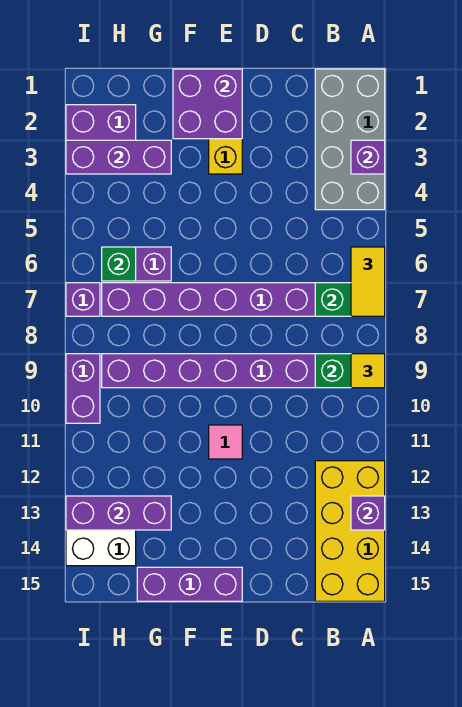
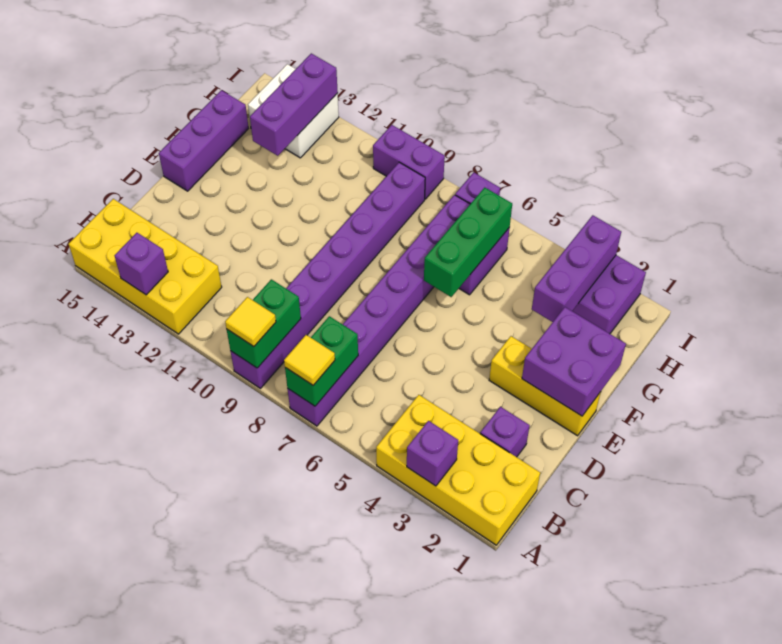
grey 2x4 brick [315,69,385,210] -> yellow 2x4 brick [376,395,540,545]
yellow 1x2 tile [351,247,385,316] -> yellow 1x1 tile [284,335,335,385]
none -> purple 1x1 brick [480,407,530,457]
pink 1x1 tile [209,425,242,459] -> none
green 1x1 brick [102,247,136,281] -> green 1x3 brick [424,188,512,297]

